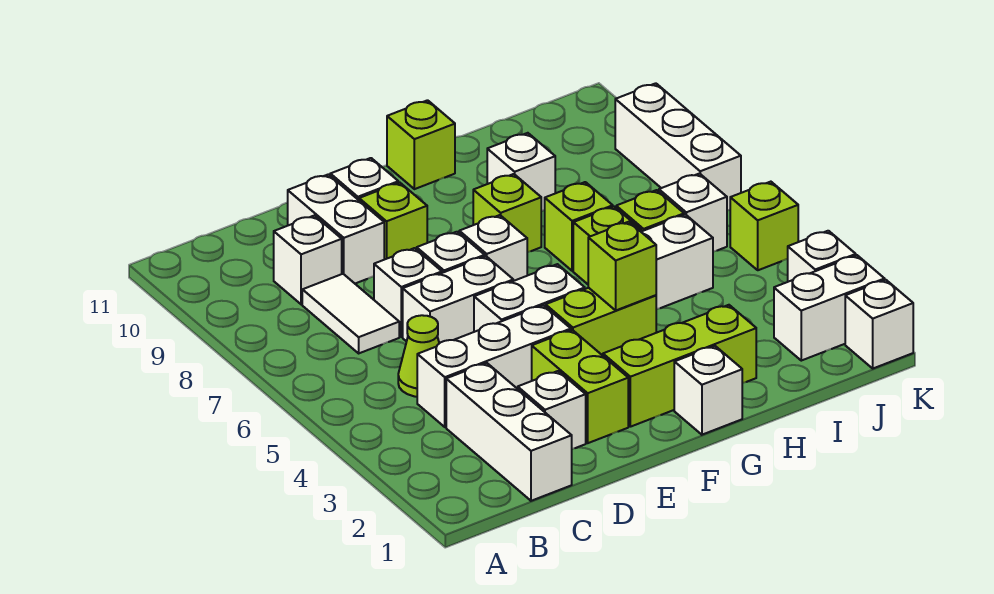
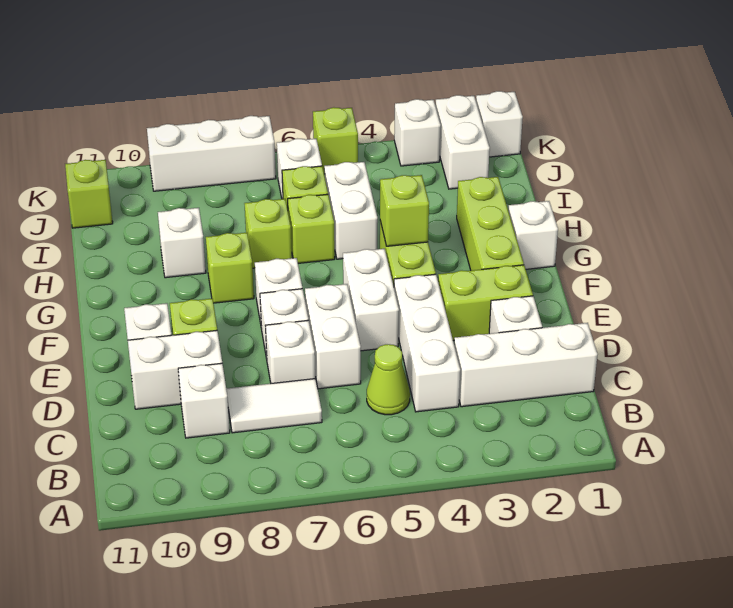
lime 1x1 brick [387,100,455,189] -> lime 1x1 brick moved to [65,160,113,228]

